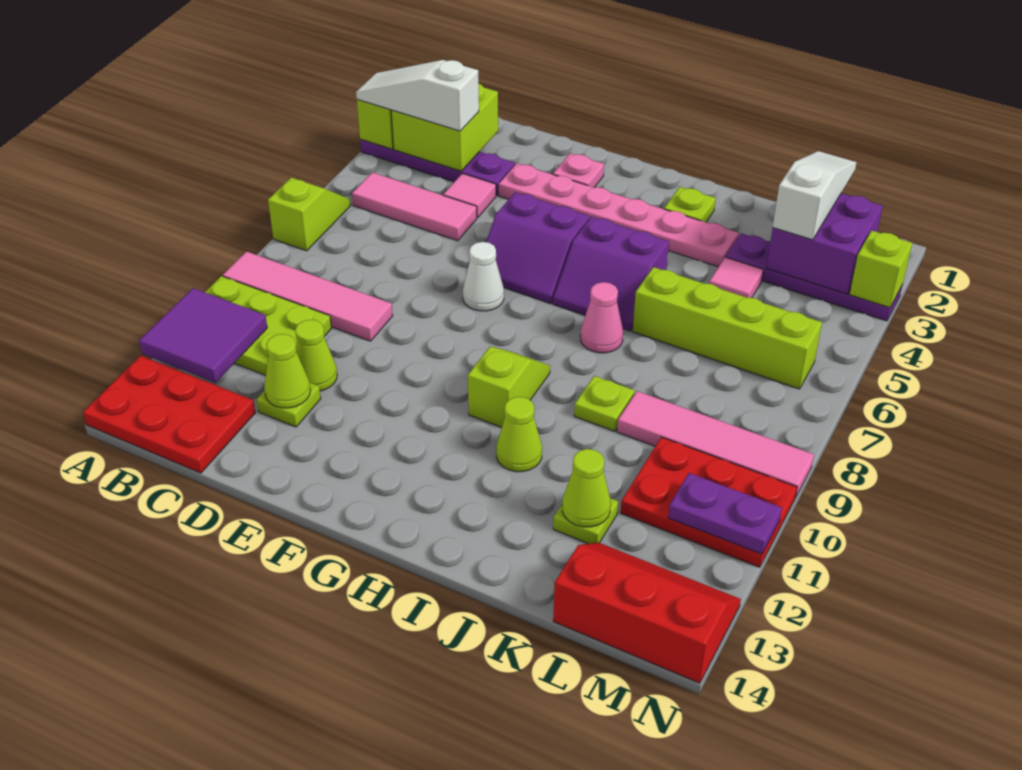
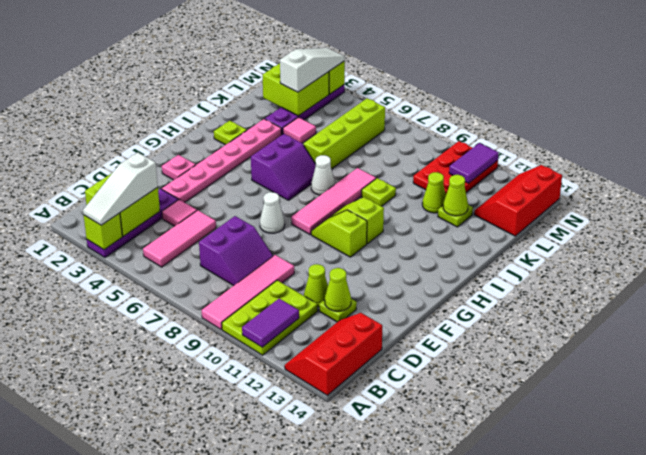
lime 1x2 slope [268,178,350,251] -> lime 1x2 slope moved to [311,210,367,257]
purple 2x2 tile [139,288,267,383] -> purple 1x2 tile [242,299,299,347]
red 2x3 plate [83,355,255,473] -> red 2x3 slope [285,313,382,395]
purple 2x2 slope [486,192,590,304] -> purple 2x2 slope moved to [199,216,273,286]
pink 1x1 cone [580,282,623,353] -> white 1x1 cone [311,155,335,195]
lime 1x1 cone [496,397,542,472] -> lime 1x1 cone moved to [422,172,446,213]
pink 1x4 tile [617,391,814,498] -> pink 1x4 tile moved to [291,168,376,234]
white 1x3 slope [773,151,857,240] -> white 1x3 slope turned to [280,48,345,92]
purple 2x2 brick [766,193,883,294] -> lime 2x2 brick [263,63,329,116]
purple 1x2 plate [668,473,782,554] -> purple 1x2 tile [449,143,499,183]

